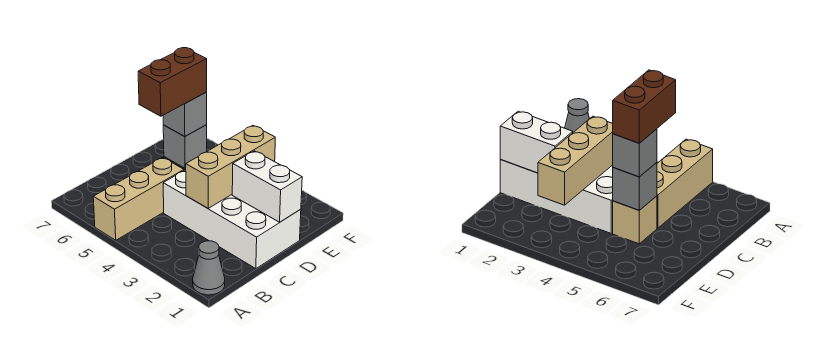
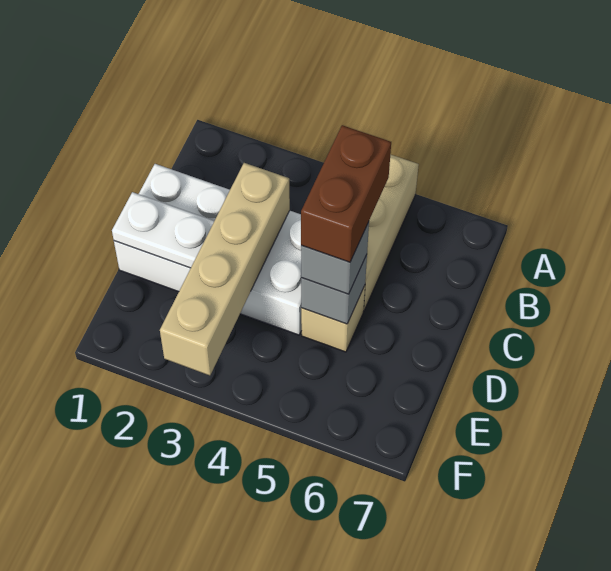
grey 1x1 cone [193,241,225,295] -> none
tan 1x3 brick [185,126,275,208] -> tan 1x4 brick [160,163,290,376]
white 1x2 brick [232,151,302,222] -> white 1x2 plate [112,192,214,268]

